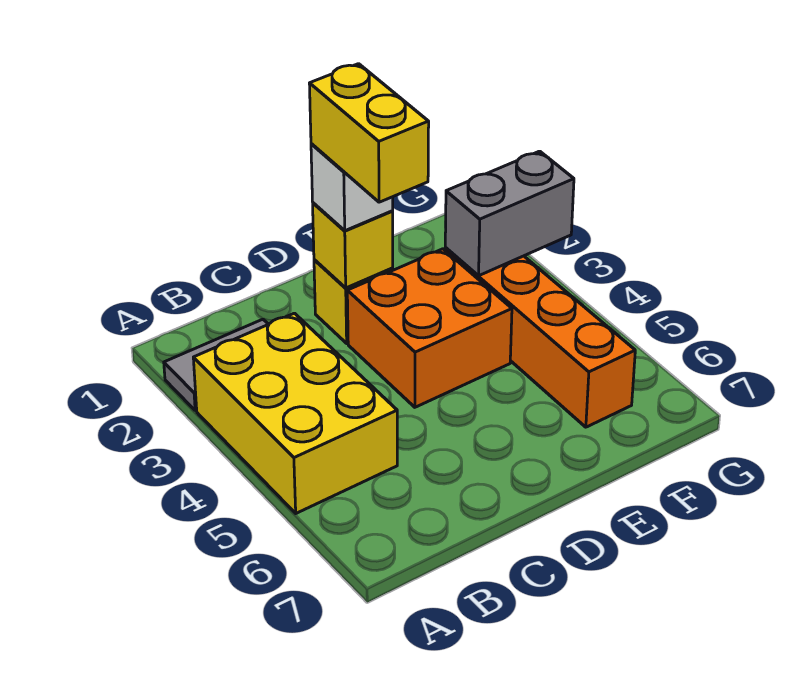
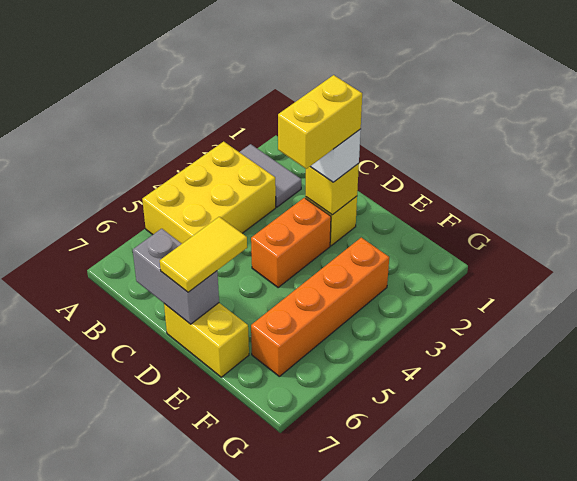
orange 2x2 brick [347,249,512,407] -> orange 1x2 brick [251,198,331,288]
none -> yellow 1x2 tile [160,217,247,292]
none -> yellow 1x2 brick [164,303,249,377]
grey 1x2 brick [445,151,574,276] -> grey 1x2 brick moved to [133,229,219,324]

